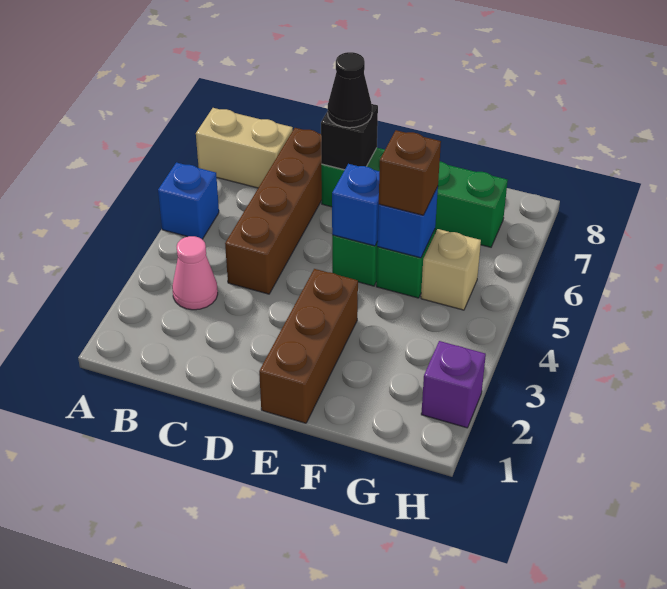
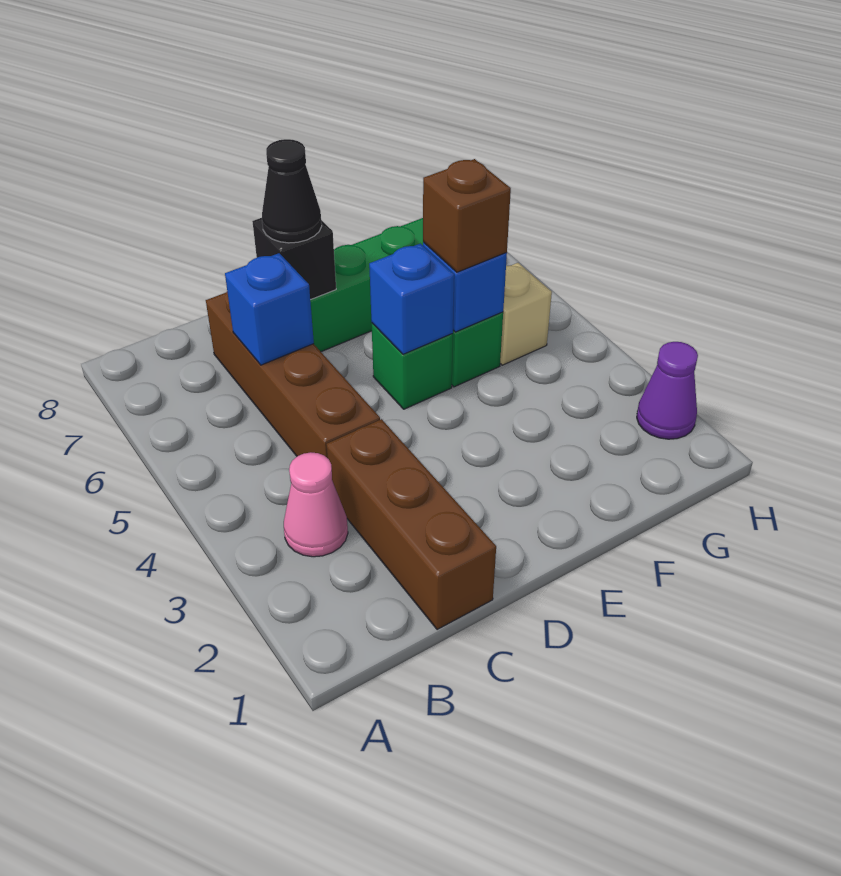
blue 1x1 brick [158,162,219,239] -> blue 1x1 brick moved to [225,253,314,365]
tan 1x2 brick [196,108,293,188] -> none
brown 1x3 brick [259,269,358,423] -> brown 1x3 brick moved to [326,419,496,630]
purple 1x1 brick [421,341,486,428] -> purple 1x1 cone [637,342,698,439]

